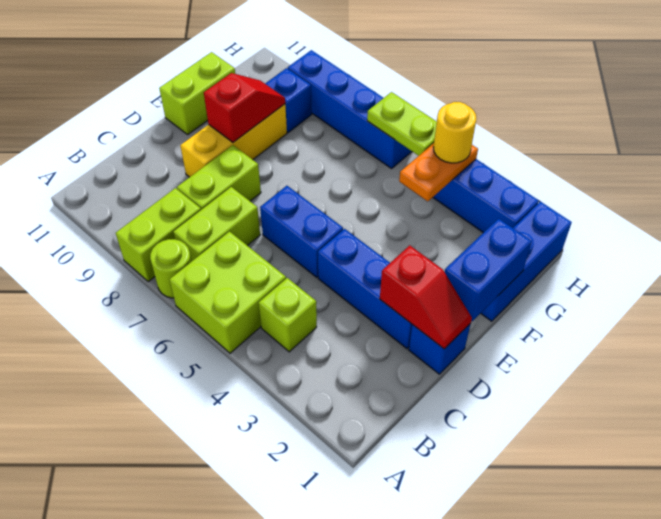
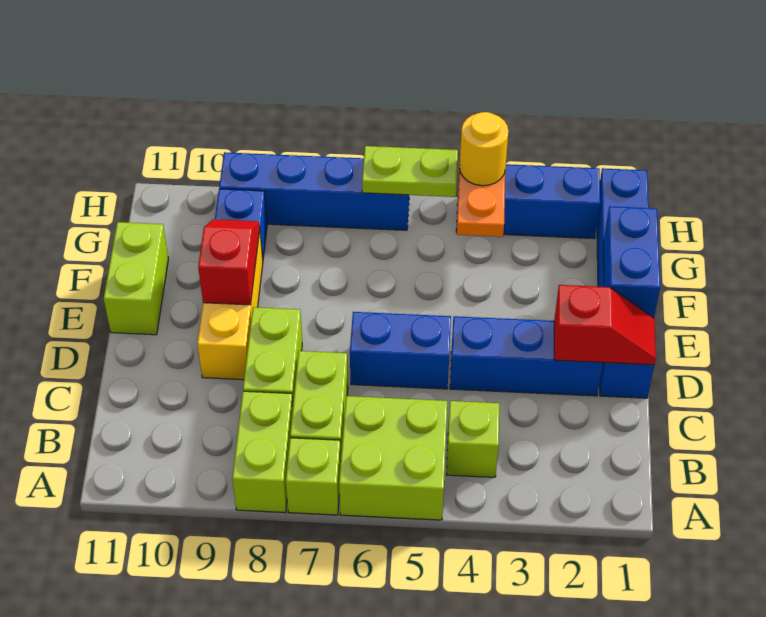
lime 1x1 round brick [150,239,192,298] -> lime 1x1 brick [286,438,341,515]

